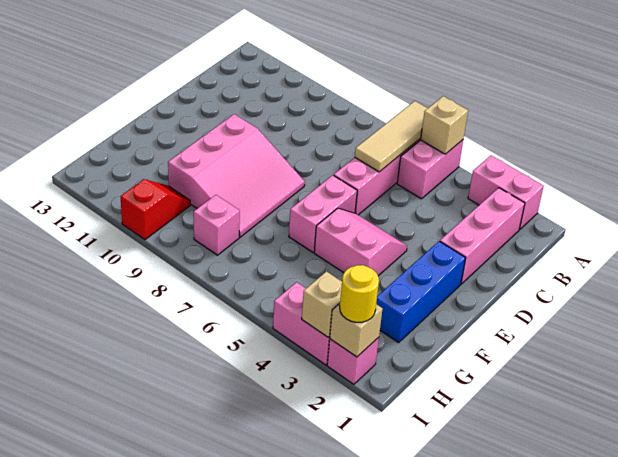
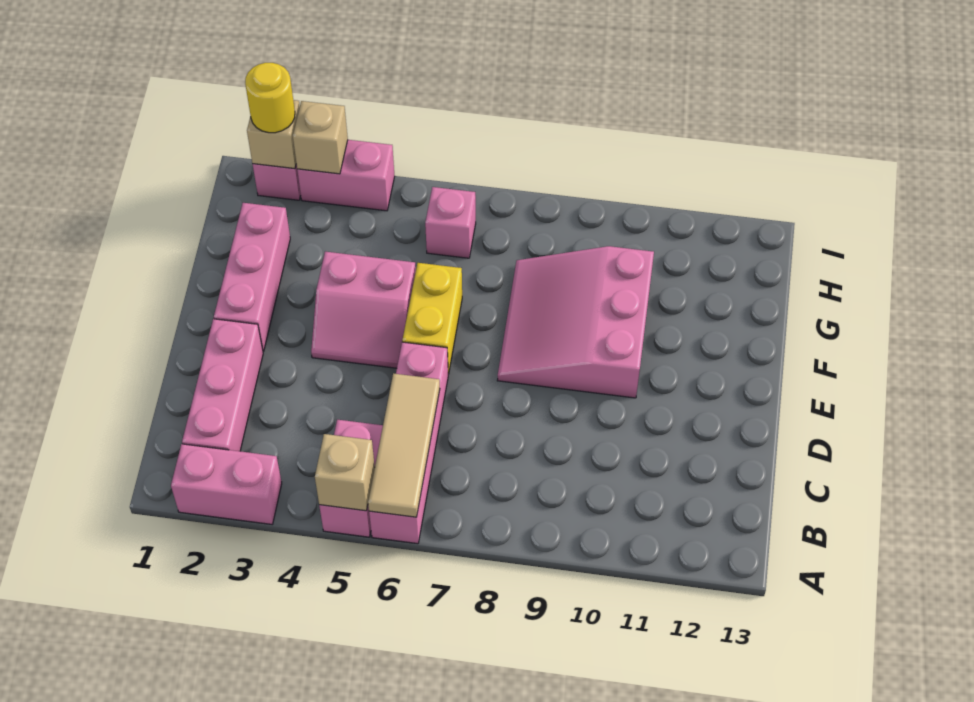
blue 1x3 brick [376,241,465,343] -> pink 1x3 brick [213,203,290,352]
pink 1x2 brick [289,175,357,252] -> yellow 1x2 brick [402,263,462,374]
pink 1x1 brick [194,195,240,255] -> pink 1x1 brick moved to [425,187,476,258]
red 1x2 slope [120,179,190,240] -> none

